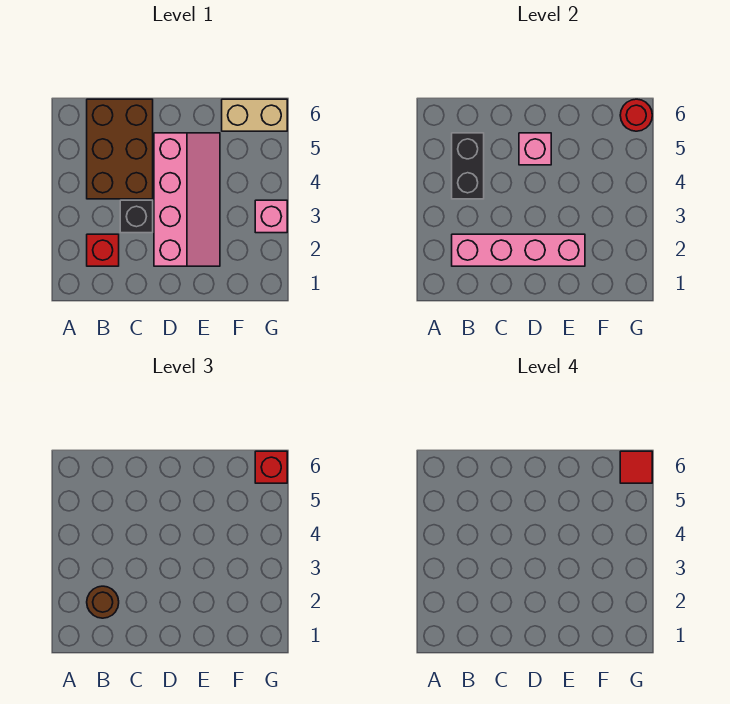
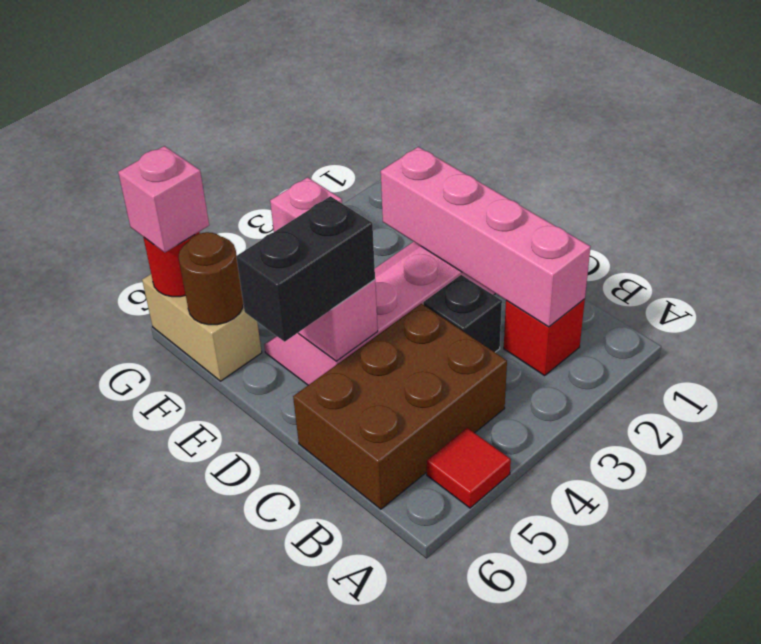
brown 1x1 round brick [87,586,119,618] -> brown 1x1 round brick moved to [178,232,243,325]
black 1x2 brick [452,133,484,199] -> black 1x2 brick moved to [236,196,375,342]
red 1x1 brick [255,451,287,483] -> pink 1x1 brick [118,146,209,252]
red 1x1 tile [620,451,652,483] -> red 1x1 tile moved to [427,428,511,508]

